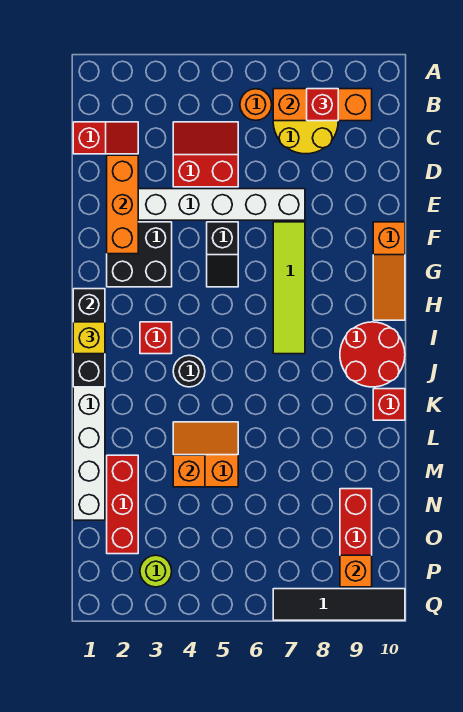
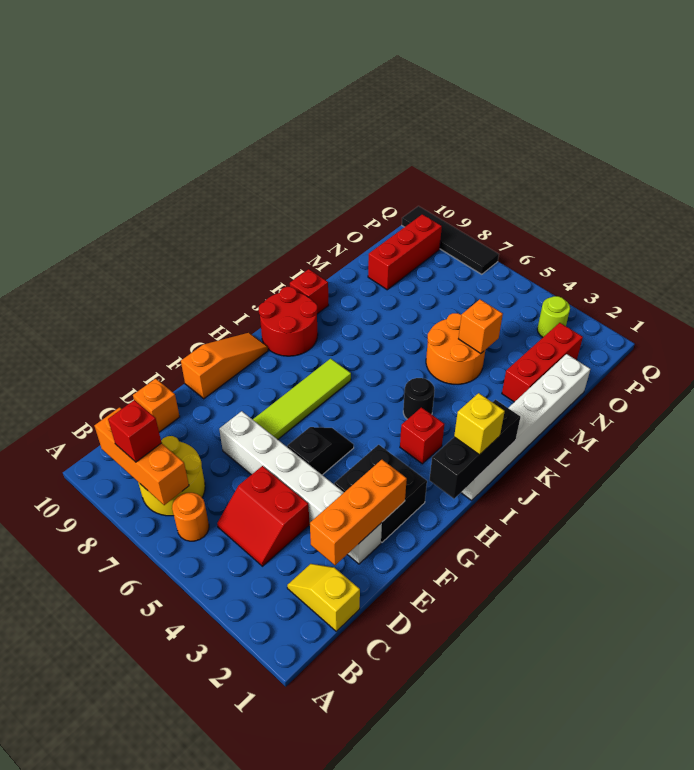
red 1x2 slope [73,122,138,154] -> yellow 1x2 slope [287,564,360,631]
orange 2x2 slope [173,422,238,487] -> orange 2x2 round brick [426,313,485,384]
orange 1x1 brick [340,555,372,587] -> orange 1x1 brick moved to [133,379,180,432]

